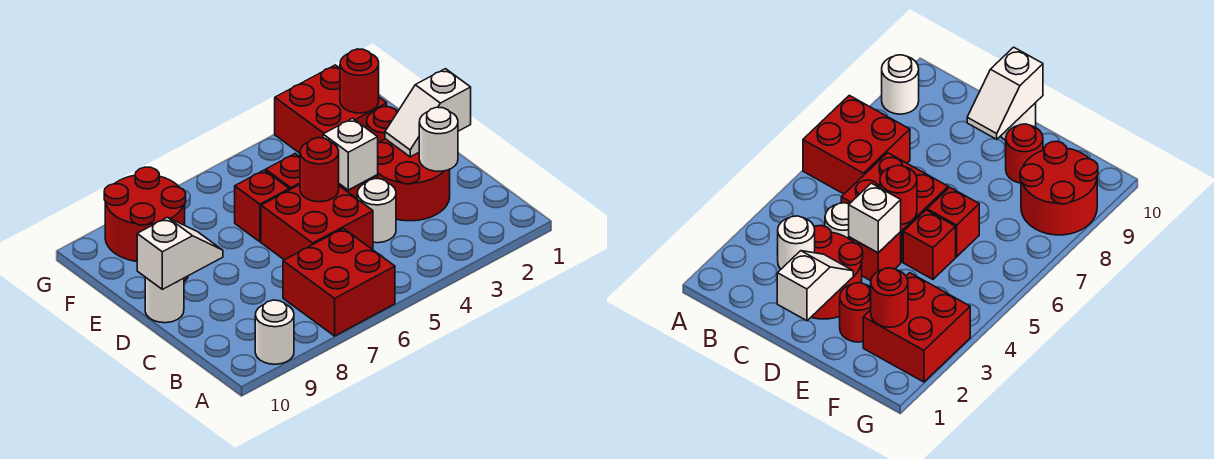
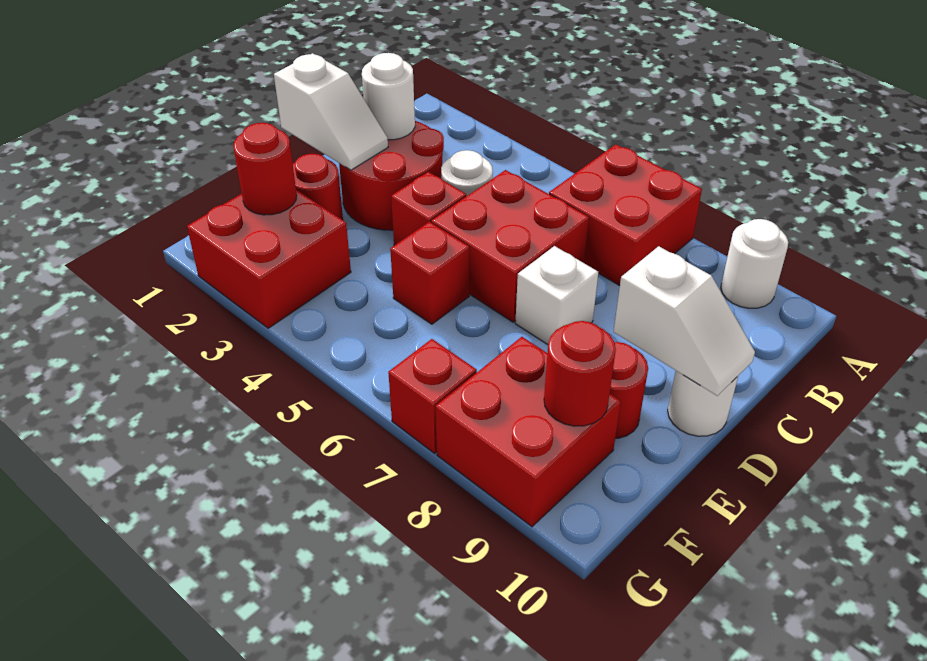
white 1x1 brick [323,118,378,190] -> white 1x1 brick moved to [515,246,598,345]
red 1x1 round brick [300,138,339,202] -> red 1x1 round brick moved to [544,321,616,426]
white 1x2 slope [137,217,223,289] -> white 1x2 slope turned to [614,246,755,396]
red 1x1 brick [235,170,289,242] -> red 1x1 brick moved to [388,339,477,453]
red 2x2 round brick [104,167,186,261] -> red 2x2 brick [436,337,621,527]

